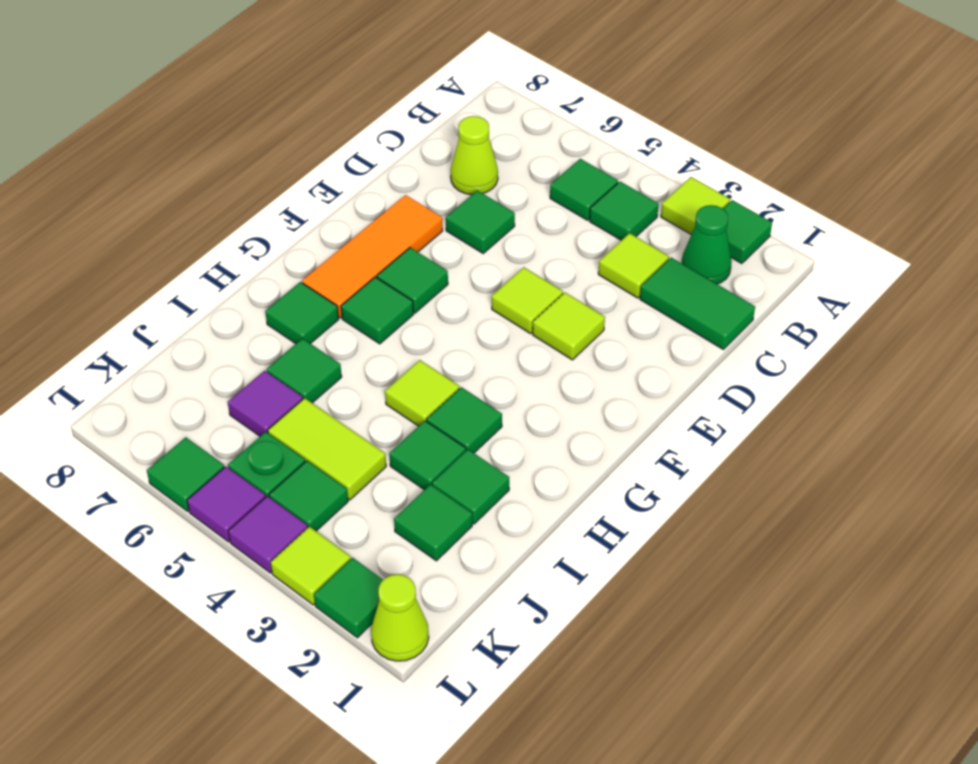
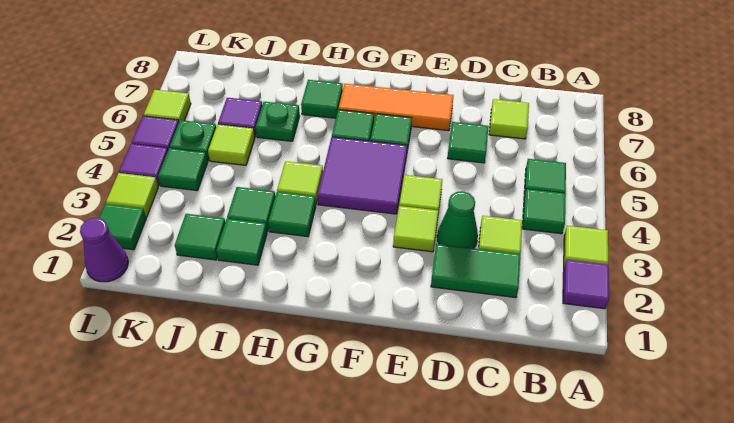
green 1x1 tile [723,200,772,264] -> purple 1x1 tile [563,260,609,309]
green 1x1 cone [682,205,732,284] -> green 1x1 cone moved to [437,191,478,248]
green 1x2 tile [640,258,755,350] -> green 1x2 tile turned to [431,244,520,298]
lime 1x1 cone [451,116,498,195] -> lime 1x1 tile [489,99,529,139]
none -> purple 2x2 tile [317,137,407,214]
green 1x1 tile [267,338,342,403] -> green 1x1 plate [256,102,300,141]
lime 1x2 tile [268,398,386,500] -> lime 1x1 tile [208,124,255,165]
lime 1x1 cone [371,574,429,661] -> purple 1x1 cone [80,218,128,282]
green 1x1 tile [147,437,224,511] -> lime 1x1 tile [144,90,191,121]

